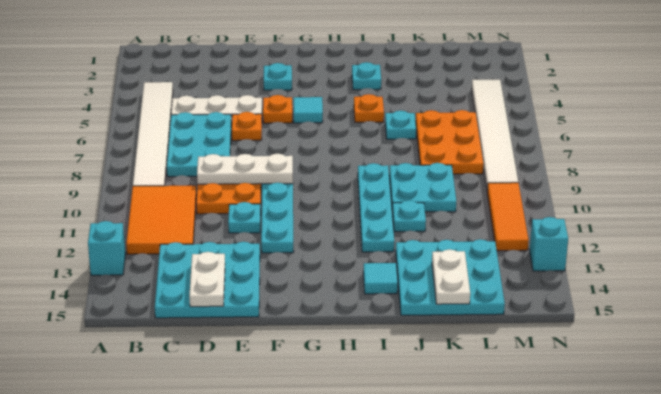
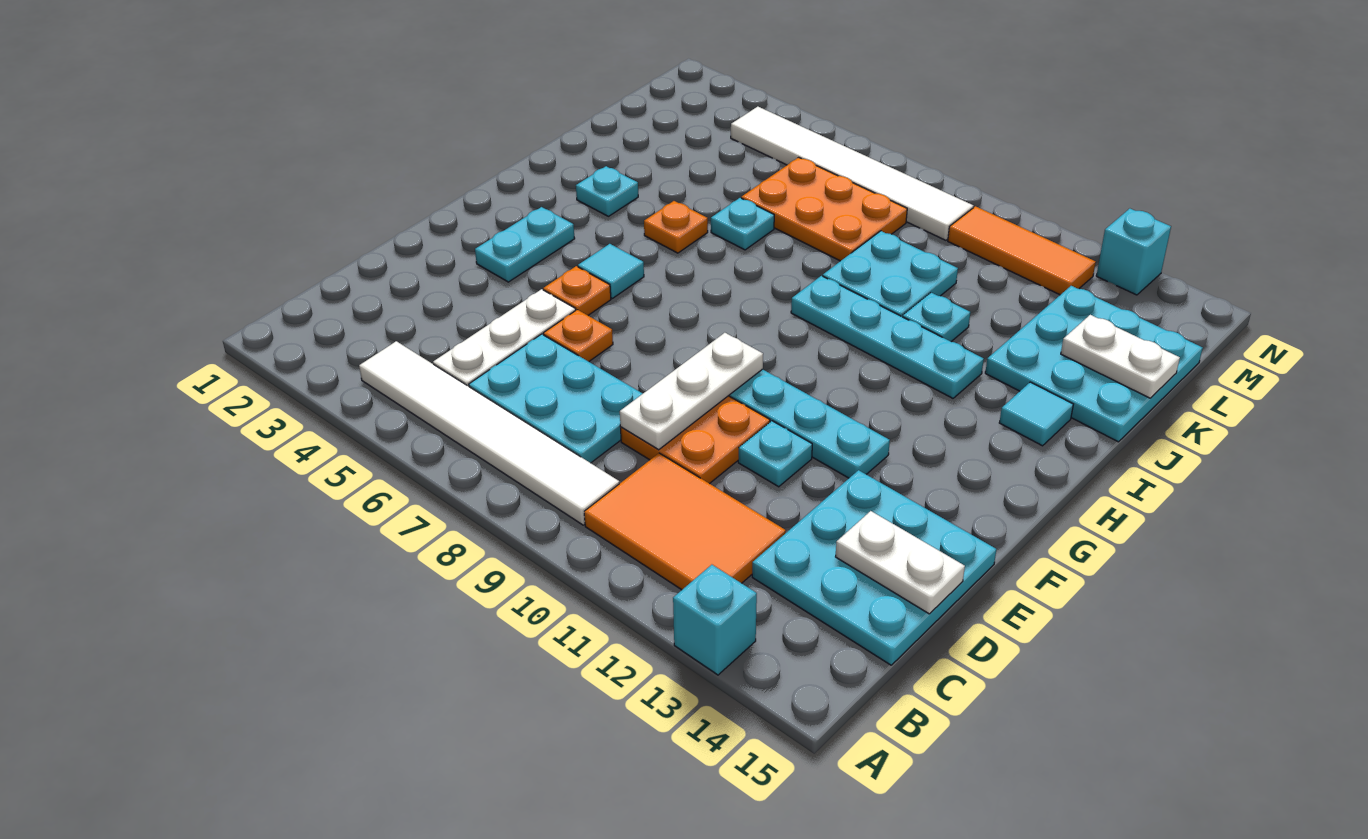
cyan 1x1 plate [264,63,292,90] -> cyan 1x2 plate [475,207,575,282]

